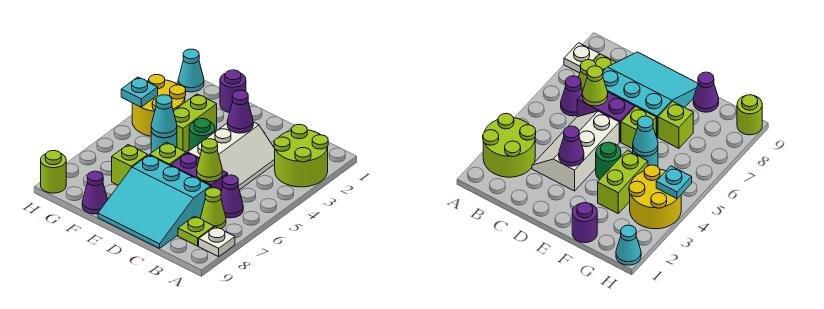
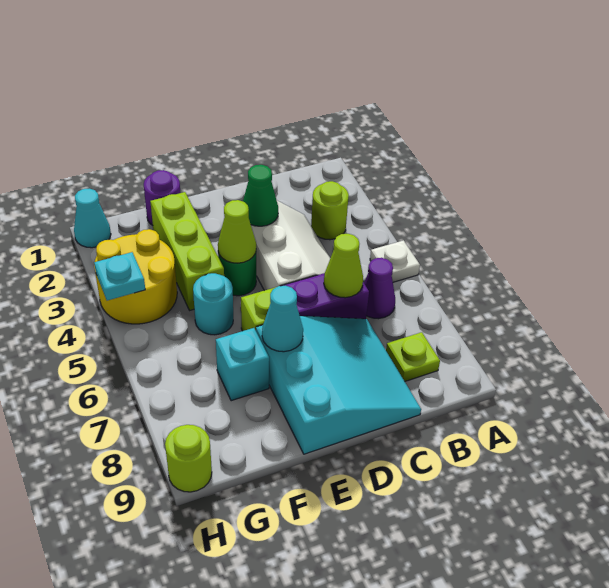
lime 2x2 round brick [274,124,328,187] -> lime 1x1 round brick [311,181,349,240]
white 1x1 plate [199,227,235,257] -> white 1x1 plate moved to [370,240,420,282]
lime 1x1 cone [200,188,226,229] -> lime 1x1 cone moved to [218,200,256,263]
cyan 3x3 slope [98,155,210,248] -> cyan 3x3 slope turned to [256,316,421,454]
purple 1x1 cone [227,90,253,133] -> green 1x1 cone [243,165,278,226]
lime 1x2 brick [173,94,217,152] -> lime 1x3 brick [150,192,224,310]
cyan 1x1 cone [151,95,177,138] -> cyan 1x1 cone moved to [262,286,303,352]
lime 1x1 brick [112,145,148,185] -> cyan 1x1 brick [216,328,269,401]
purple 1x1 cone [82,171,108,214] -> none

